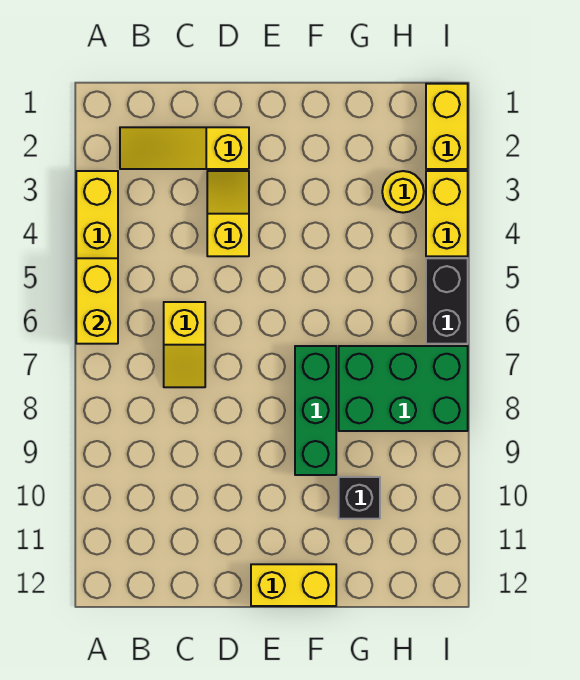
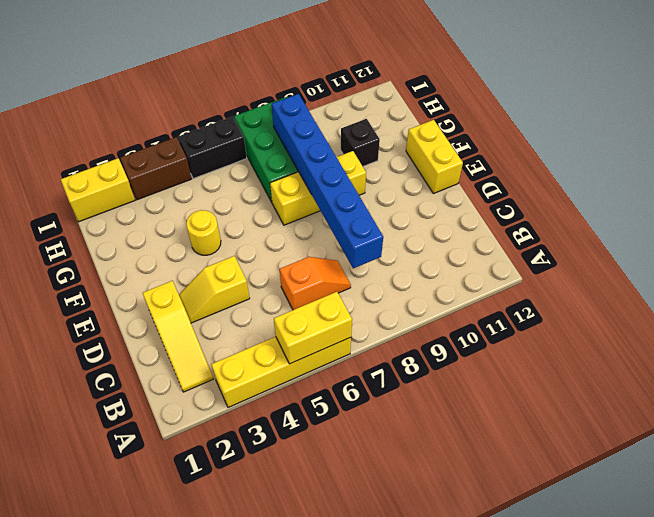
yellow 1x2 slope [164,302,205,387] -> orange 1x2 slope [280,257,351,310]
none -> blue 1x6 brick [272,94,383,268]
green 1x3 brick [295,346,336,475] -> yellow 1x3 brick [270,151,366,225]
yellow 1x1 round brick [382,171,424,213] -> yellow 1x1 round brick moved to [186,210,221,255]
yellow 1x2 brick [426,171,468,256] -> brown 1x2 brick [120,137,192,200]

